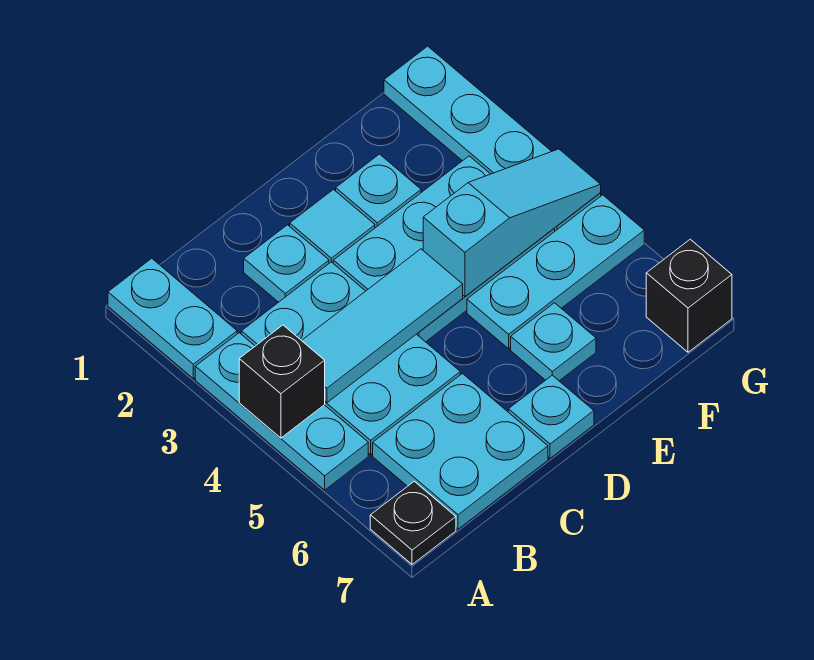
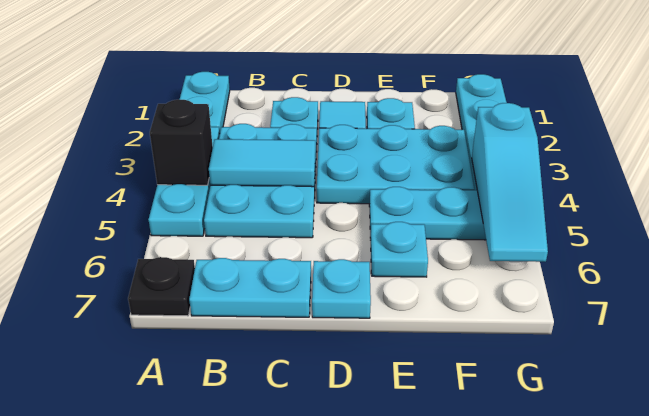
cyan 1x3 tile [302,249,463,403] -> cyan 1x2 tile [209,139,315,187]
cyan 2x2 plate [373,374,548,529] -> cyan 1x2 plate [189,258,311,317]
cyan 1x3 slope [423,149,601,297] -> cyan 1x3 slope turned to [472,103,548,262]
black 1x1 brick [646,239,732,352] -> none

